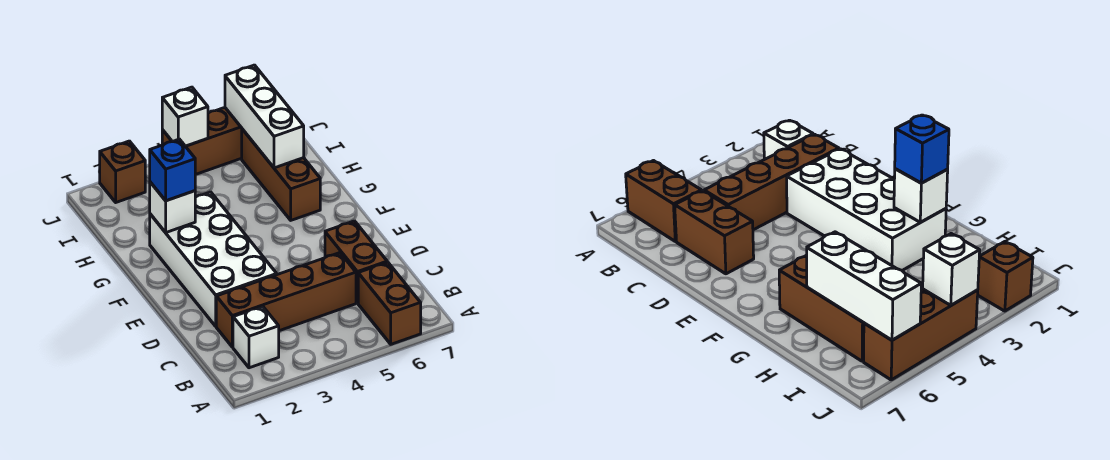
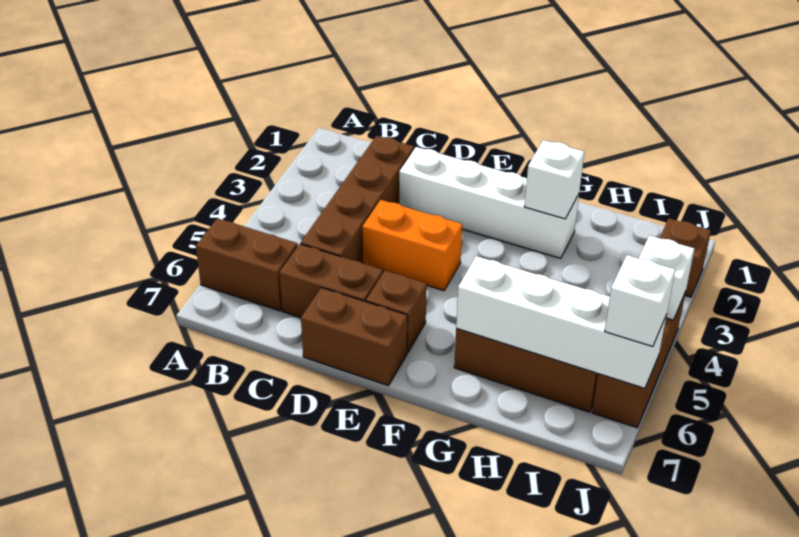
white 1x1 brick [233,306,279,368] -> white 1x1 brick moved to [605,255,675,347]
white 2x4 brick [150,192,277,326] -> white 1x4 brick [399,147,579,258]
none -> orange 1x2 brick [362,200,462,291]
none -> brown 1x2 brick [301,288,408,386]
none -> brown 1x1 brick [366,271,427,353]
blue 1x1 brick [150,139,195,201] -> none
white 1x3 brick [225,65,304,168] -> white 1x4 brick [456,256,667,388]

